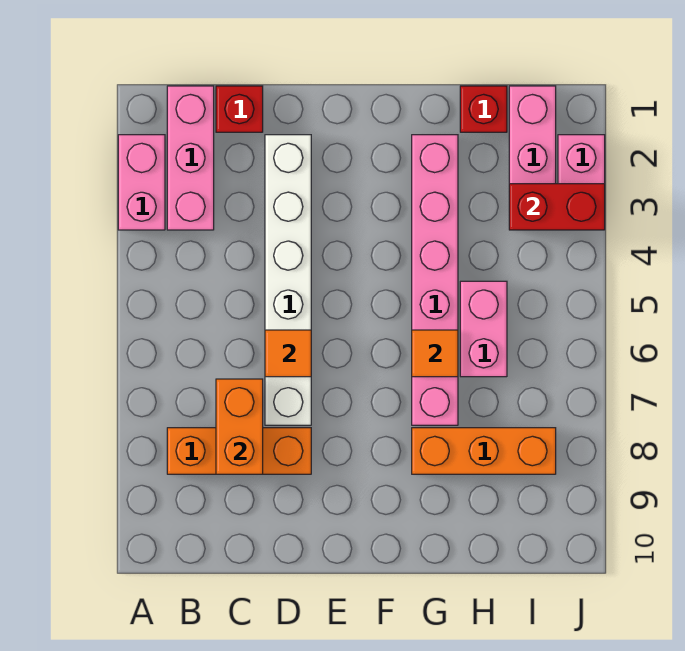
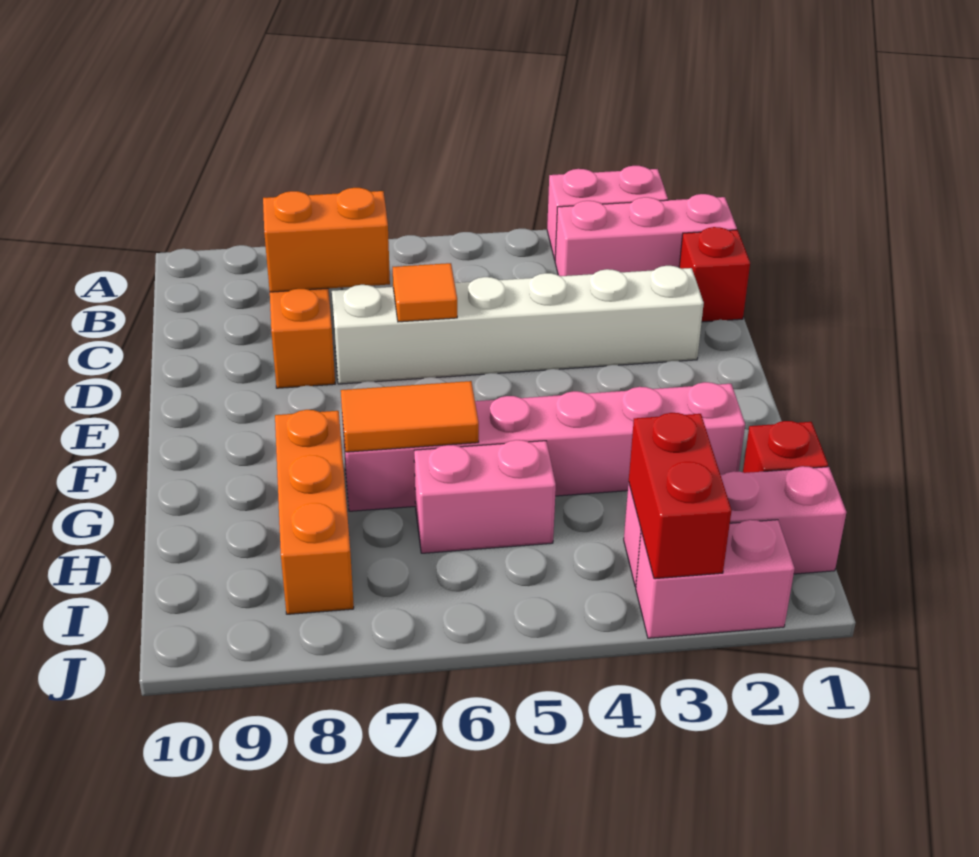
orange 1x1 tile [412,330,458,377] -> orange 1x2 tile [341,381,479,452]

